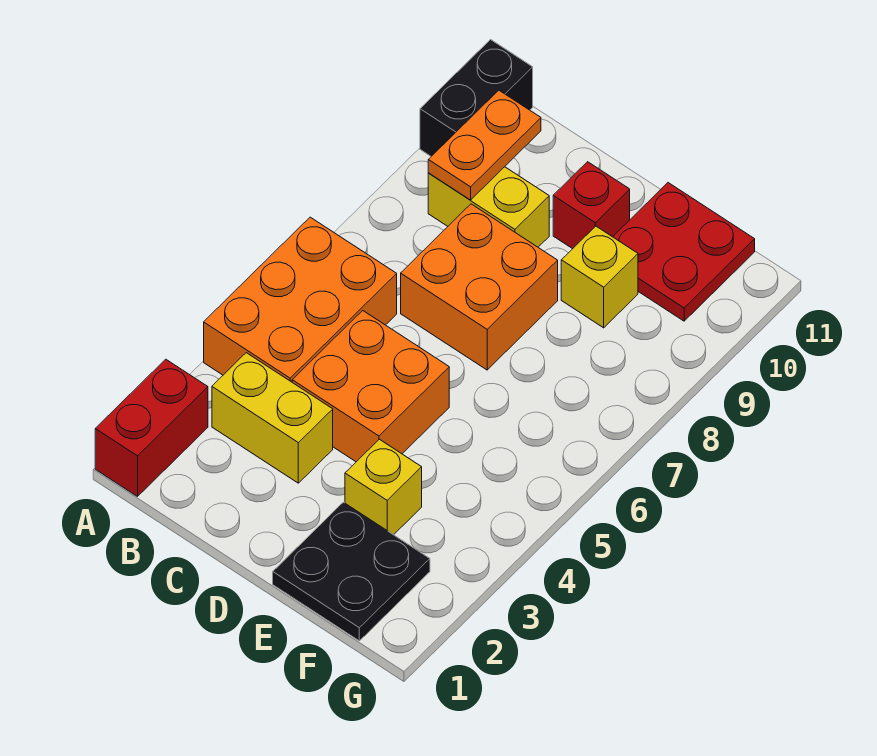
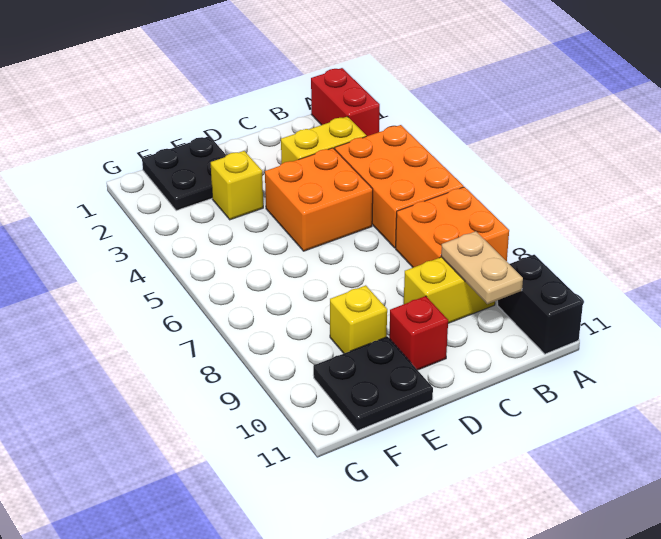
orange 1x2 plate [428,90,541,200] -> tan 1x2 plate [441,231,523,304]
orange 2x2 brick [401,204,558,370] -> orange 2x2 brick moved to [396,187,509,267]
red 2x2 plate [613,183,755,321] -> black 2x2 plate [313,337,433,431]

